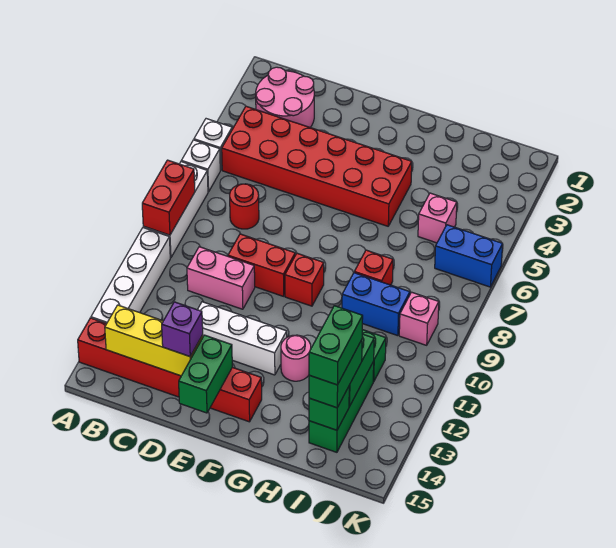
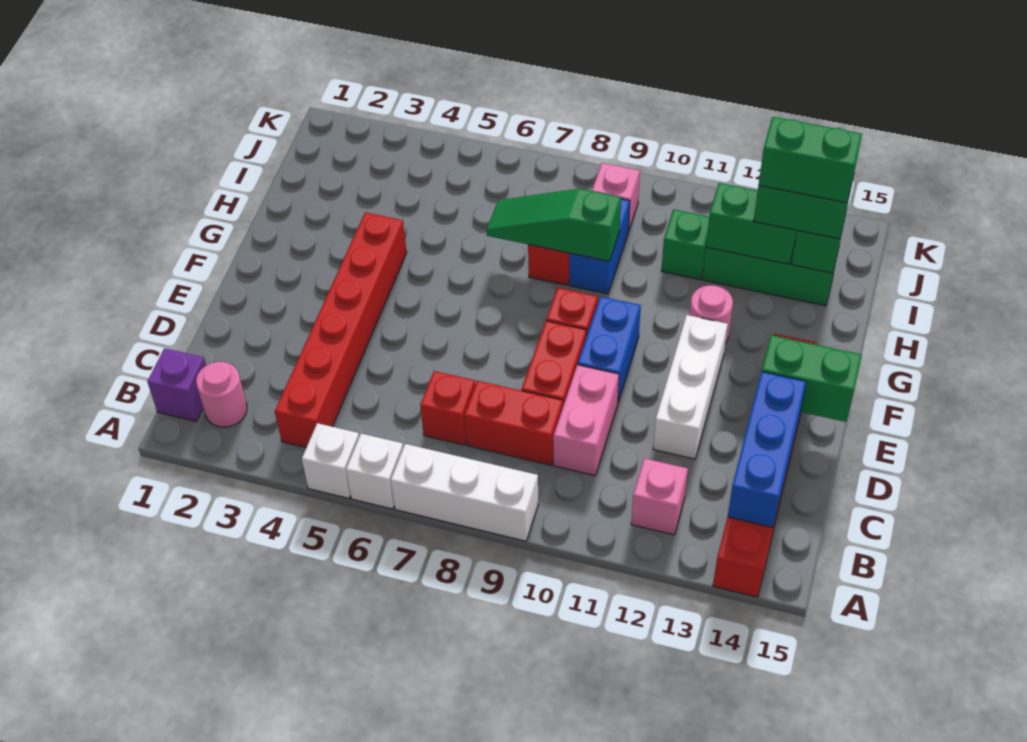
red 1x2 brick [142,160,195,235] -> red 1x2 brick moved to [464,381,563,465]
white 1x4 brick [91,228,170,324] -> none
pink 2x2 round brick [256,67,314,127] -> pink 1x1 round brick [196,362,247,427]
red 2x6 brick [222,106,412,226] -> red 1x6 brick [275,212,407,448]
yellow 1x3 brick [105,305,203,376] -> blue 1x3 brick [728,372,806,527]
red 1x1 round brick [230,184,259,229] -> red 1x1 brick [420,371,475,445]
purple 1x1 brick [162,302,203,356] -> purple 1x1 brick moved to [147,348,206,421]
none -> green 1x3 slope [487,189,621,261]
pink 1x1 brick [418,193,457,243] -> pink 1x1 brick moved to [631,458,688,535]
blue 1x2 brick [435,225,503,287] -> blue 1x2 brick moved to [578,297,641,402]

